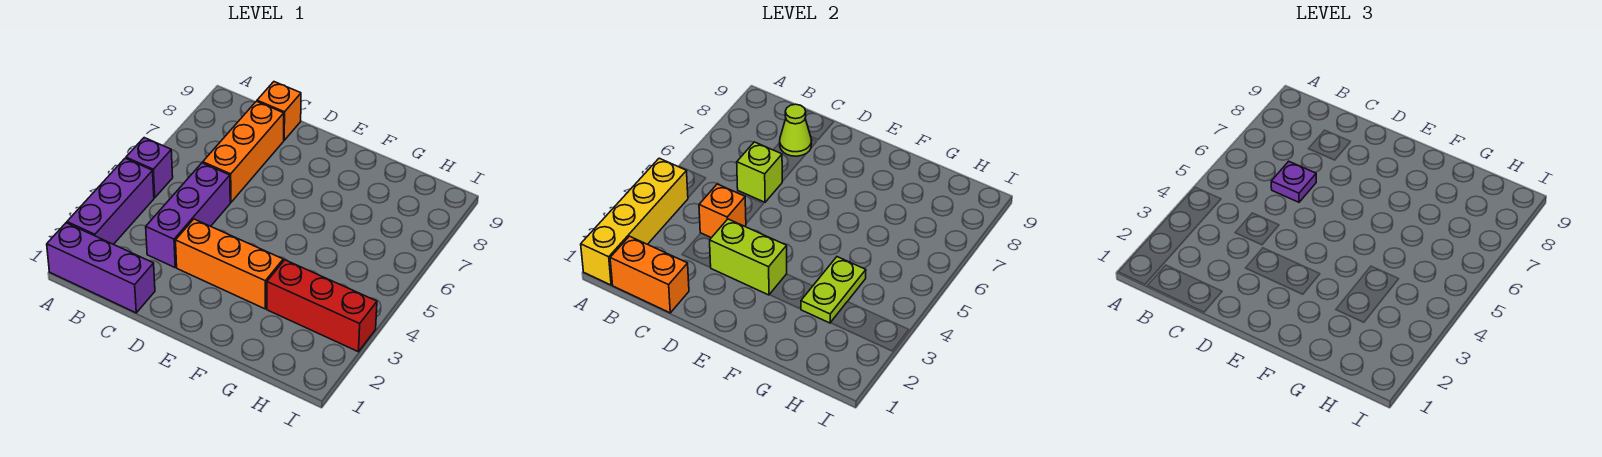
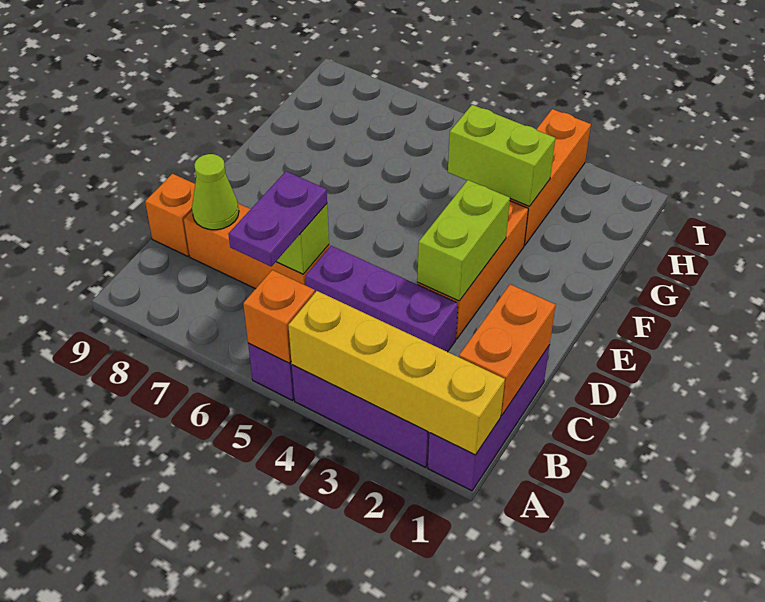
orange 1x1 brick [699,184,746,238] -> orange 1x1 brick moved to [243,270,315,363]
purple 1x1 plate [1271,161,1316,202] -> purple 1x2 plate [228,171,327,266]
red 1x3 brick [267,260,377,352] -> orange 1x3 brick [510,109,591,245]
lime 1x2 plate [801,257,866,323] -> lime 1x2 brick [448,105,555,206]

